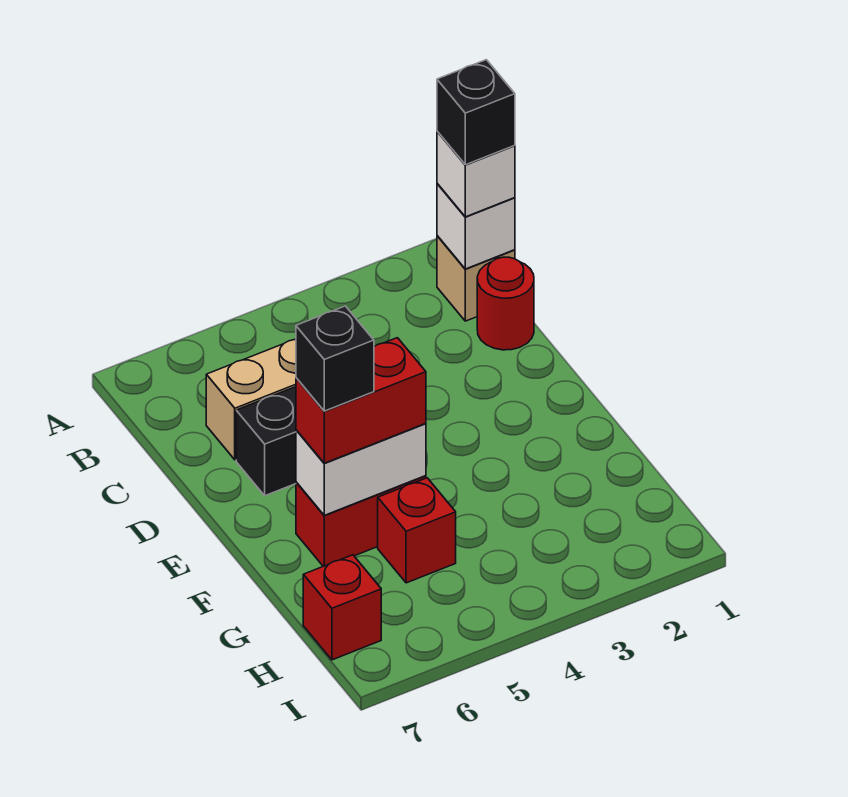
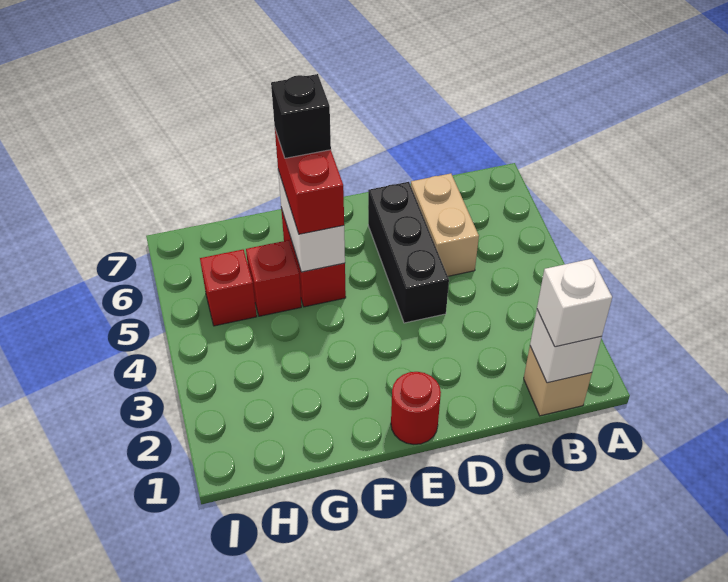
black 1x1 brick [437,60,515,165] -> none
red 1x1 round brick [477,257,534,350] -> red 1x1 round brick moved to [391,372,441,444]
red 1x1 brick [303,555,381,660] -> red 1x1 brick moved to [200,250,257,326]

